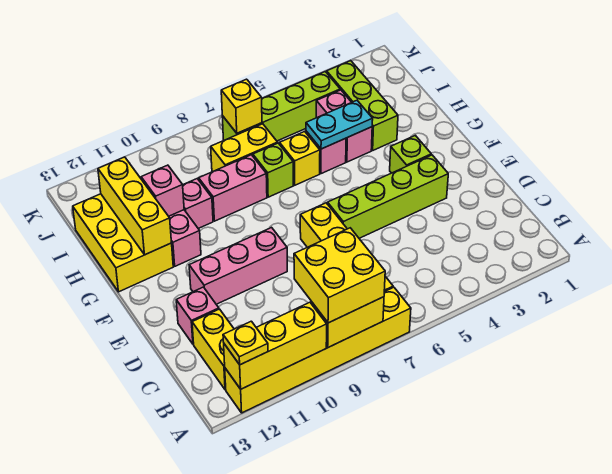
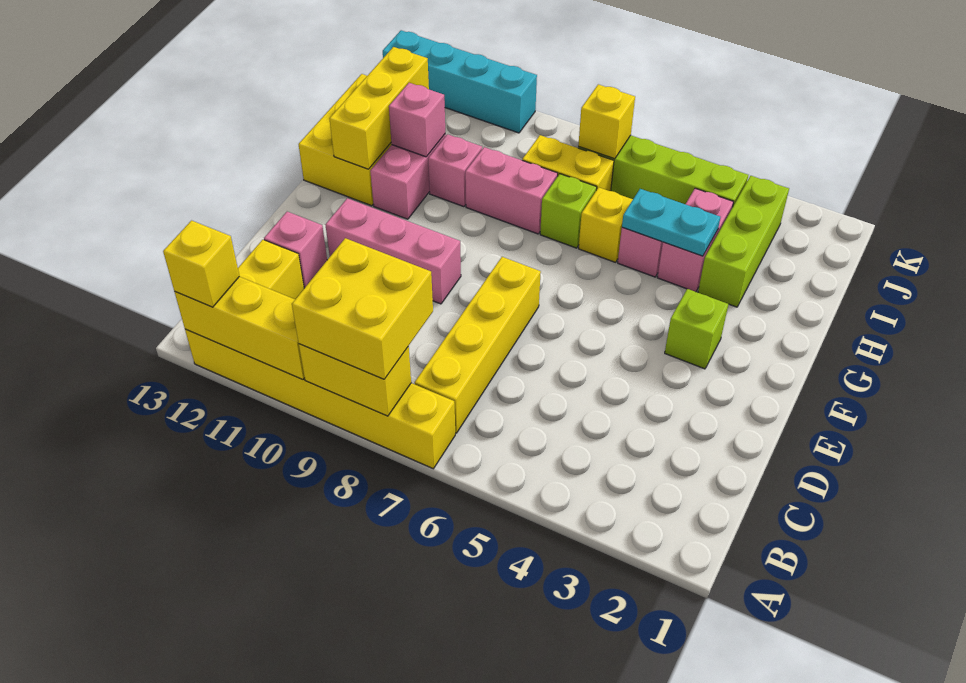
yellow 1x1 plate [223,321,268,365] -> yellow 1x1 brick [163,221,239,307]
lime 1x4 brick [328,155,448,238] -> none
none -> cyan 1x4 brick [383,30,537,133]

